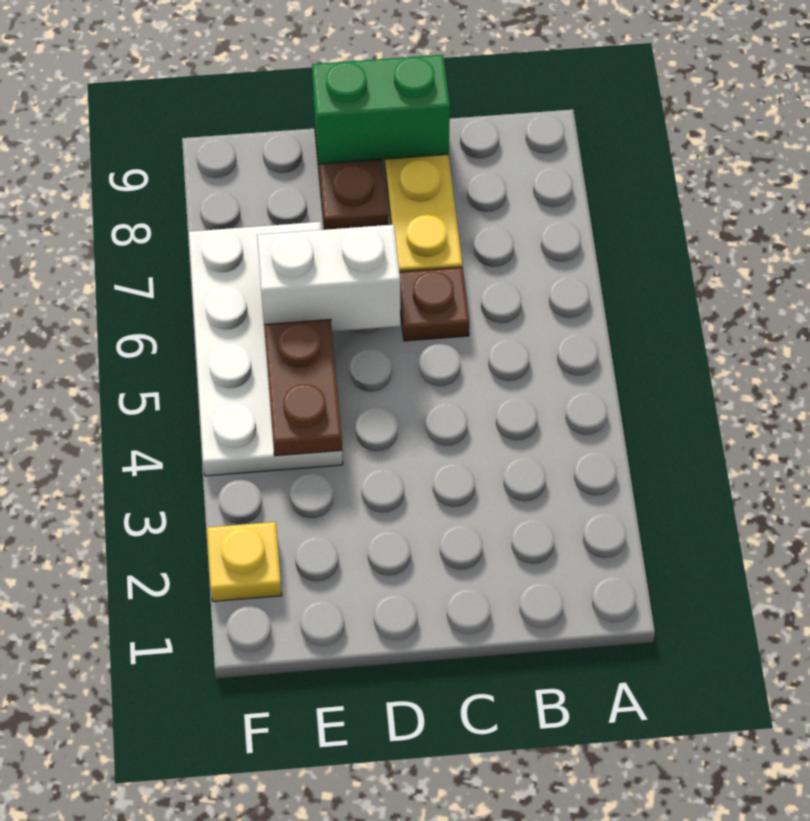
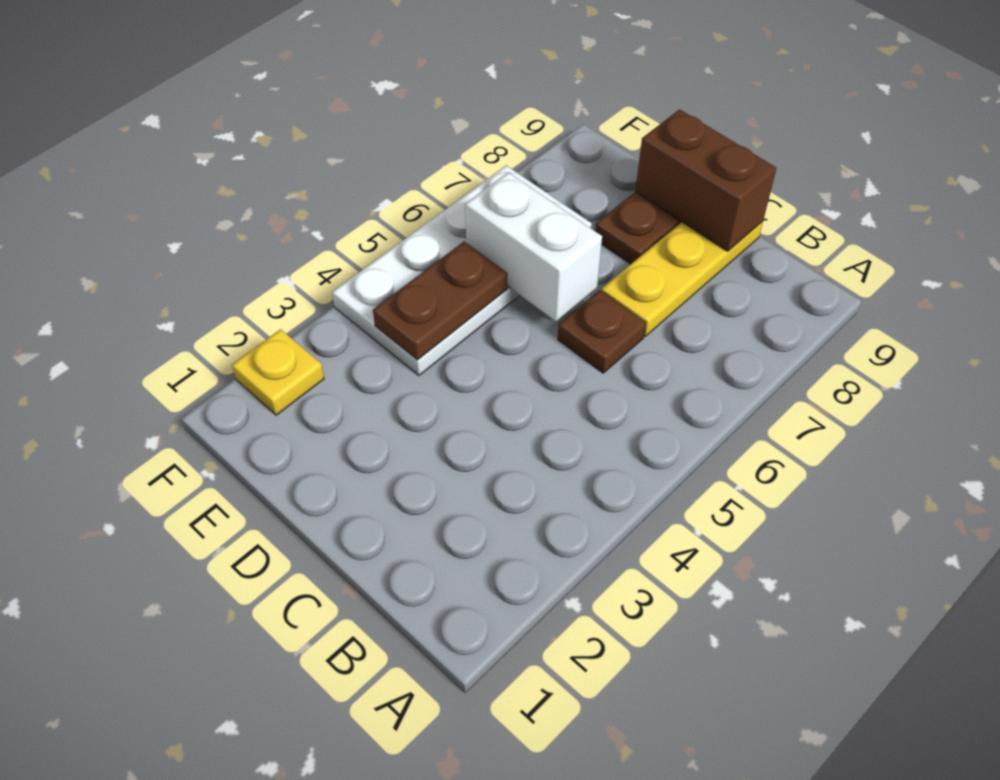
green 1x2 brick [312,55,450,164] -> brown 1x2 brick [635,109,777,251]

